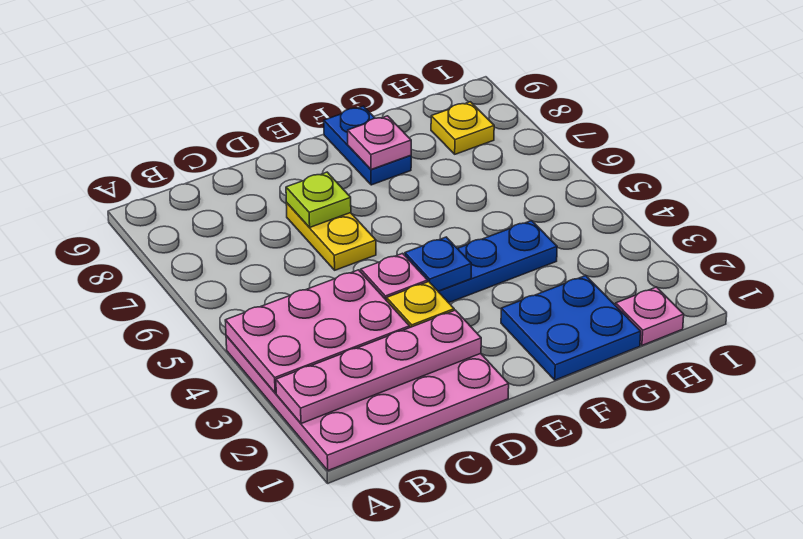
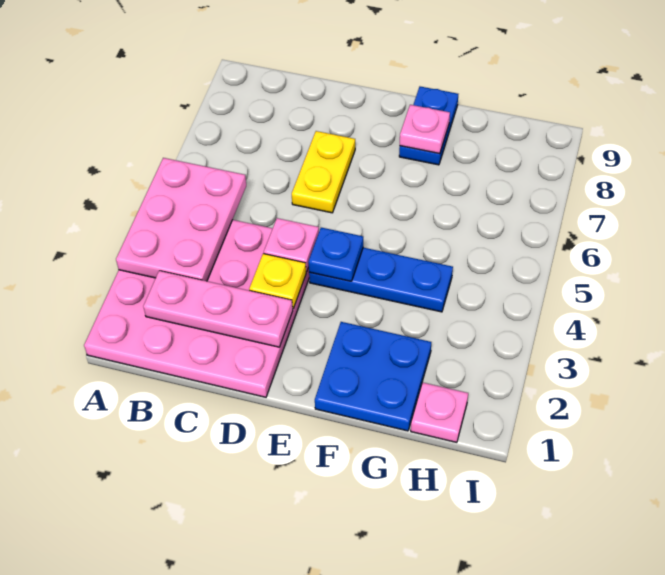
pink 1x4 plate [276,310,481,424] -> pink 1x3 plate [143,271,293,347]
pink 2x3 plate [225,270,410,393] -> pink 2x3 plate turned to [116,158,246,281]
lime 1x1 plate [286,172,351,228] -> none
yellow 1x1 plate [431,102,494,154] -> none

